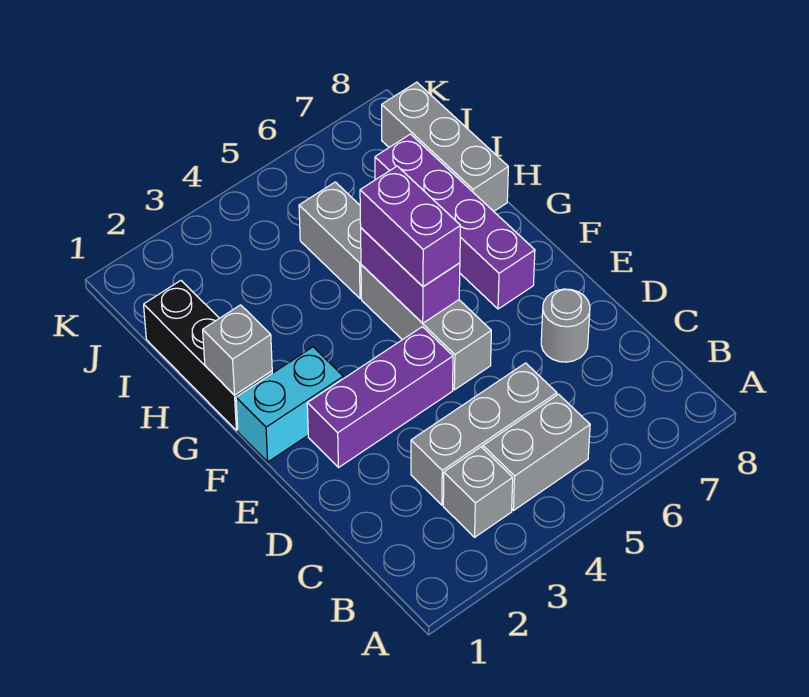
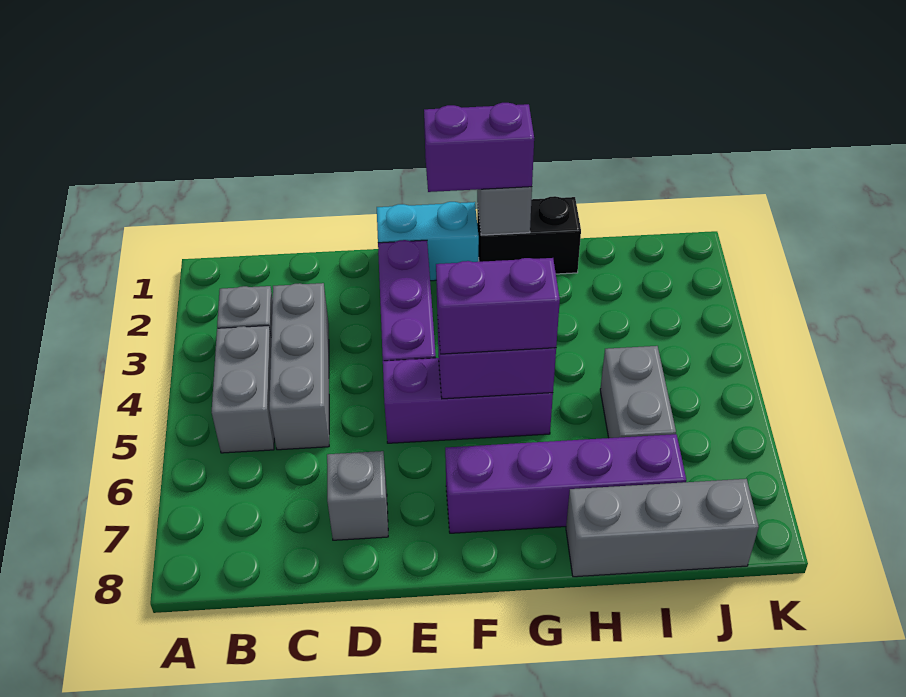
grey 1x1 round brick [541,289,590,362] -> grey 1x1 brick [327,451,388,540]
grey 1x3 brick [361,265,491,390] -> purple 1x3 brick [383,358,553,443]
cyan 1x2 brick [236,347,343,462] -> cyan 1x2 brick turned to [377,202,479,281]
none -> purple 1x2 brick [424,103,534,192]
black 1x3 brick [144,281,272,431] -> black 1x2 brick [477,196,581,274]
grey 1x2 brick [299,182,361,299] -> grey 1x2 brick turned to [600,346,676,438]

